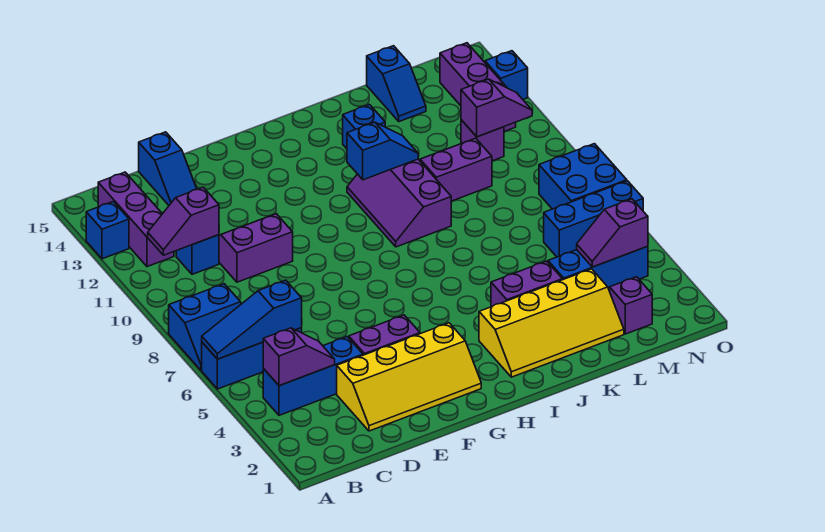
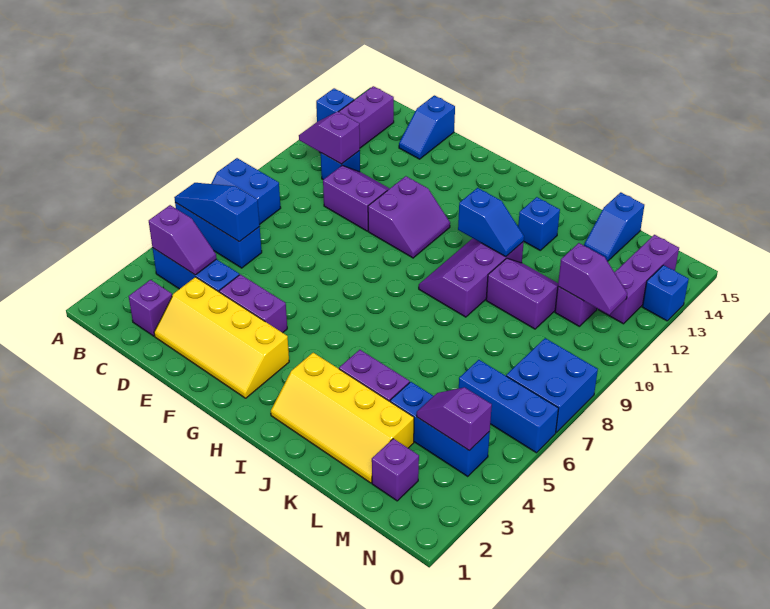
none -> purple 1x1 brick [129,280,172,336]
none -> purple 2x2 slope [368,176,450,258]

